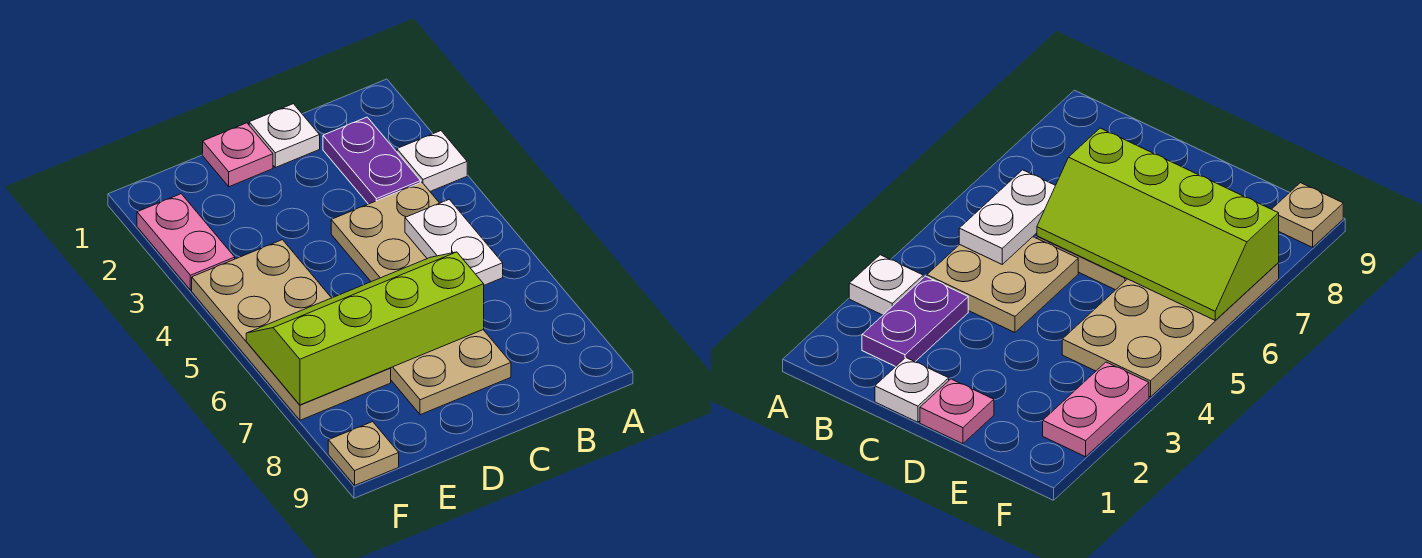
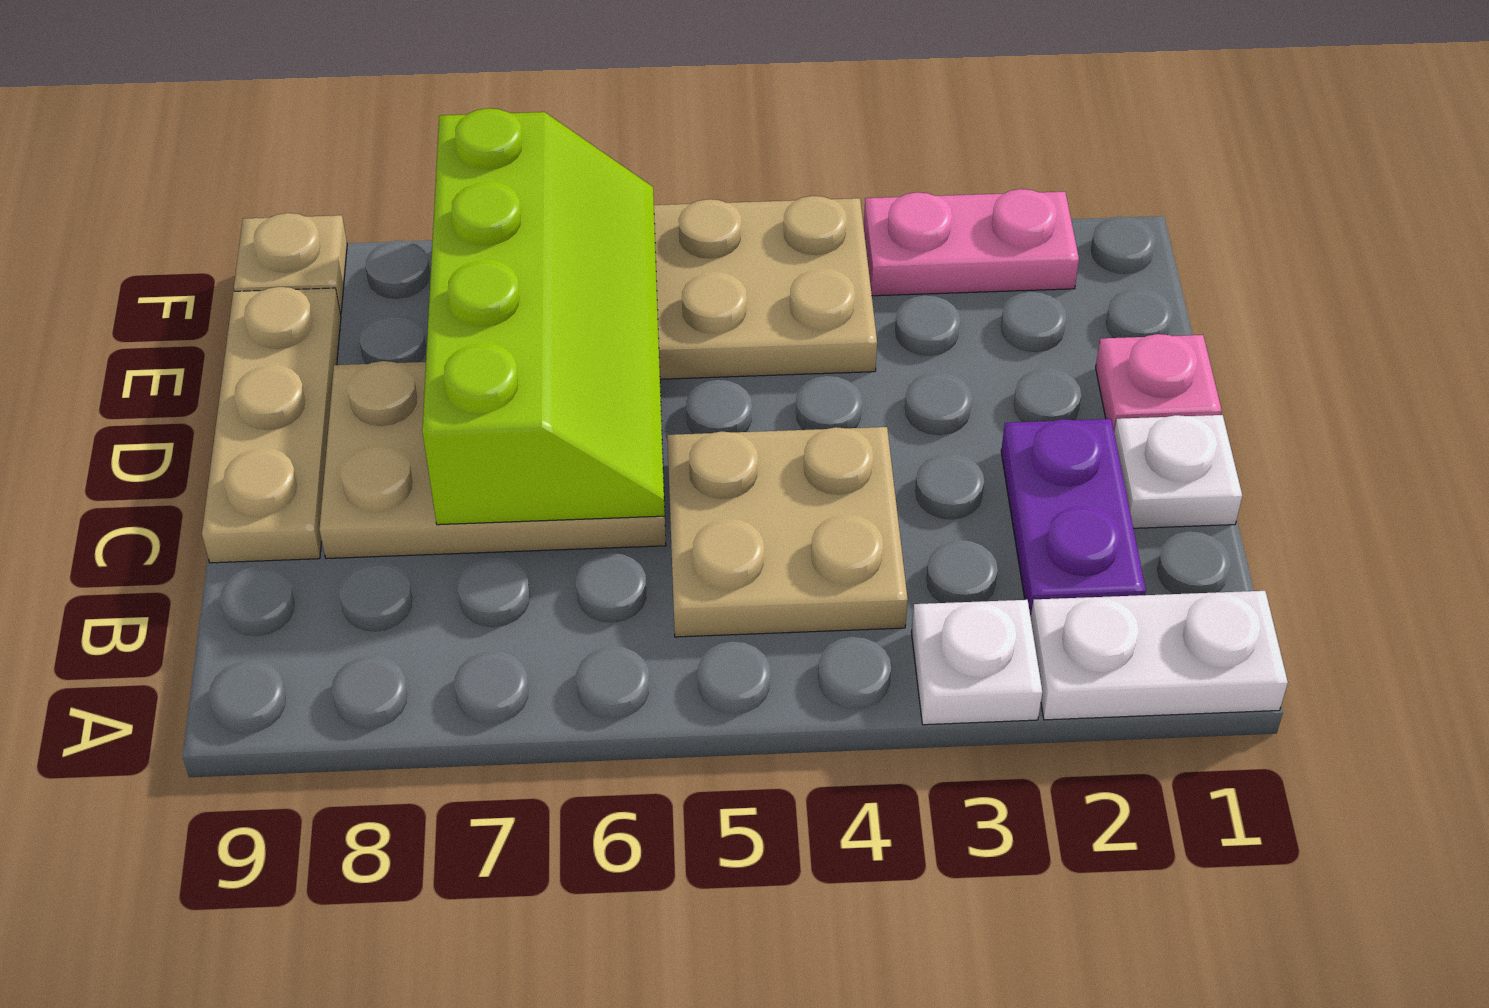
purple 1x2 plate [323,117,421,204] -> purple 1x2 plate turned to [1001,419,1146,617]
white 1x2 plate [405,200,503,285] -> white 1x2 plate moved to [1031,591,1288,720]
none -> tan 1x3 plate [202,287,341,563]

